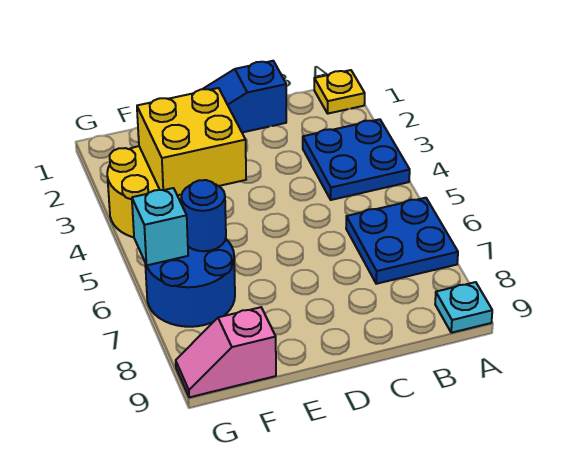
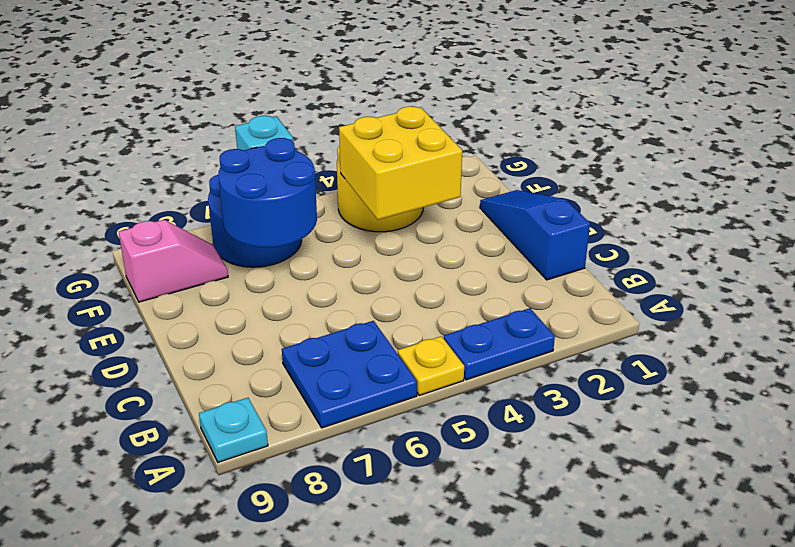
yellow 1x1 plate [314,70,365,114] -> yellow 1x1 plate moved to [398,336,464,395]
blue 2x2 plate [303,119,410,200] -> blue 1x2 plate [444,308,555,380]
blue 1x1 round brick [181,180,226,251] -> blue 2x2 round brick [218,138,317,248]
pink 1x2 slope [176,307,276,397] -> pink 1x2 slope turned to [119,220,228,302]

